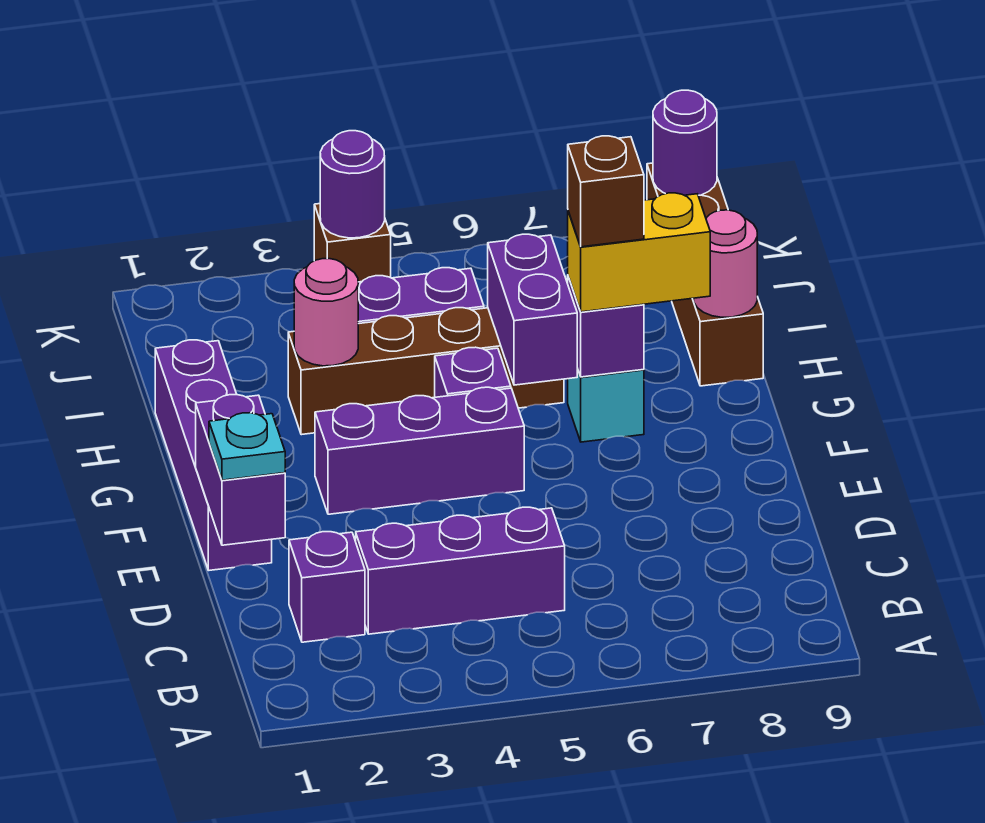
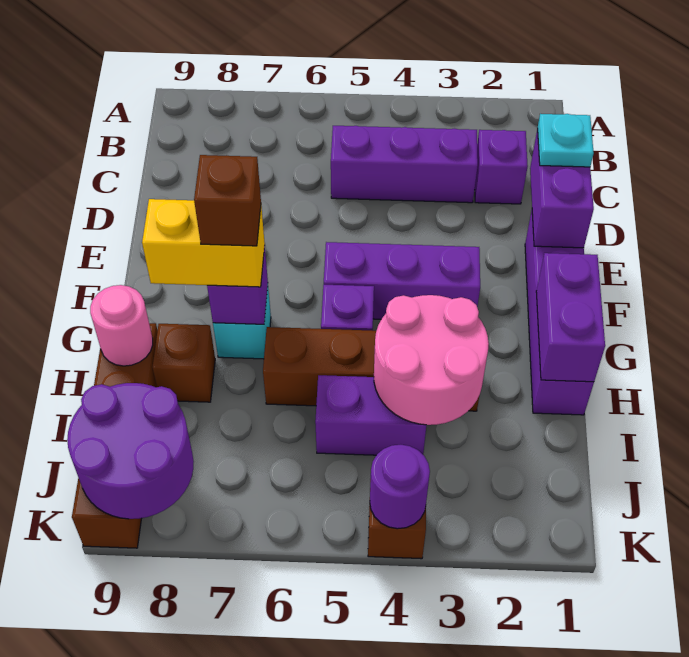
purple 1x2 brick [488,234,577,385] -> purple 1x2 brick moved to [536,253,605,382]
pink 1x1 round brick [294,259,358,366] -> pink 2x2 round brick [374,295,489,425]
none -> brown 1x1 brick [152,324,215,402]
purple 1x1 round brick [653,90,717,195] -> purple 2x2 round brick [67,383,194,519]

